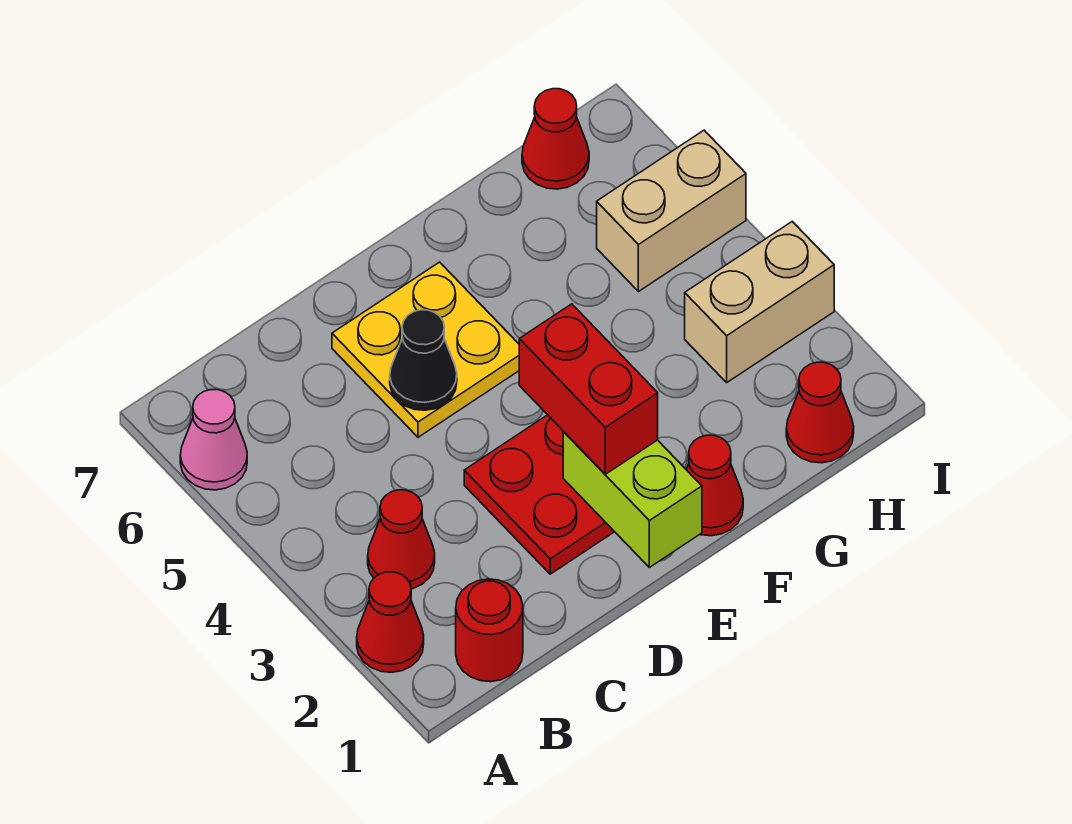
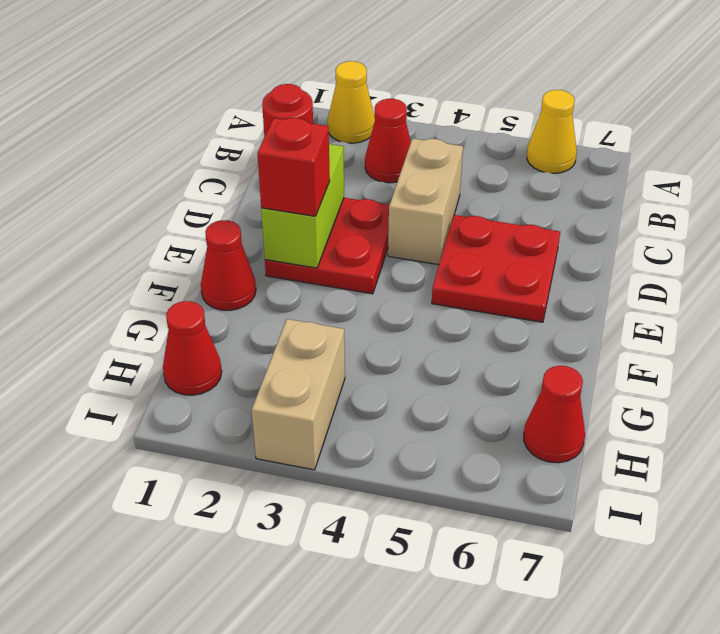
red 1x1 cone [357,572,424,672] -> yellow 1x1 cone [327,61,375,143]
pink 1x1 cone [180,390,247,490] -> yellow 1x1 cone [527,90,577,173]
yellow 2x2 plate [332,262,519,437] -> red 2x2 plate [432,215,560,322]
black 1x1 cone [390,310,457,410] -> none
lime 1x2 brick [563,432,702,567] -> lime 1x2 brick turned to [261,144,344,268]
red 1x2 brick [519,304,658,474] -> red 1x1 brick [257,118,330,216]
tan 1x2 brick [597,130,746,292] -> tan 1x2 brick moved to [388,139,463,265]

